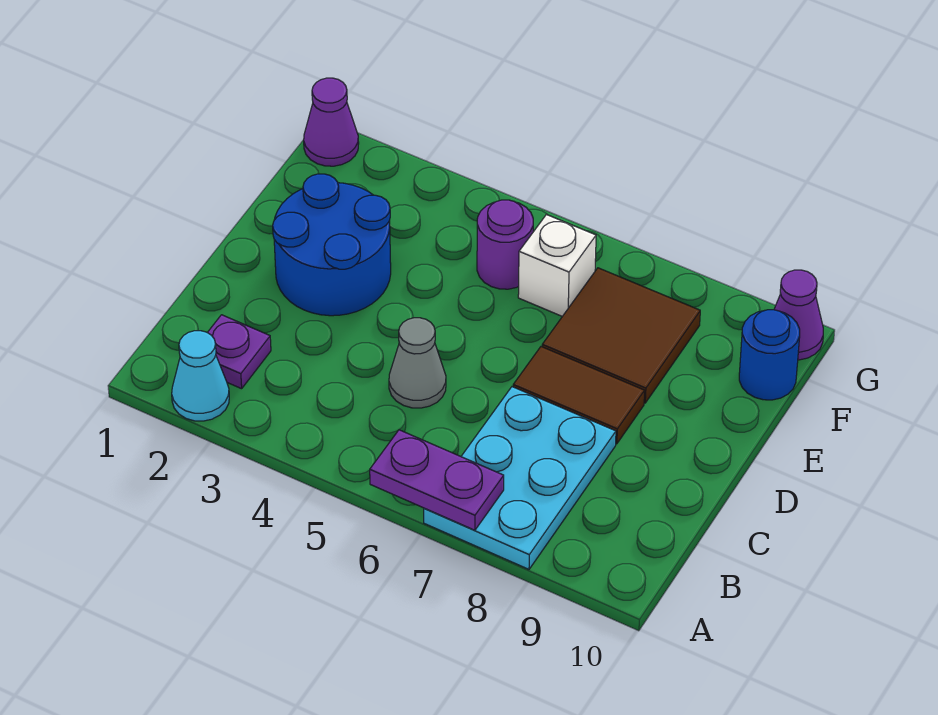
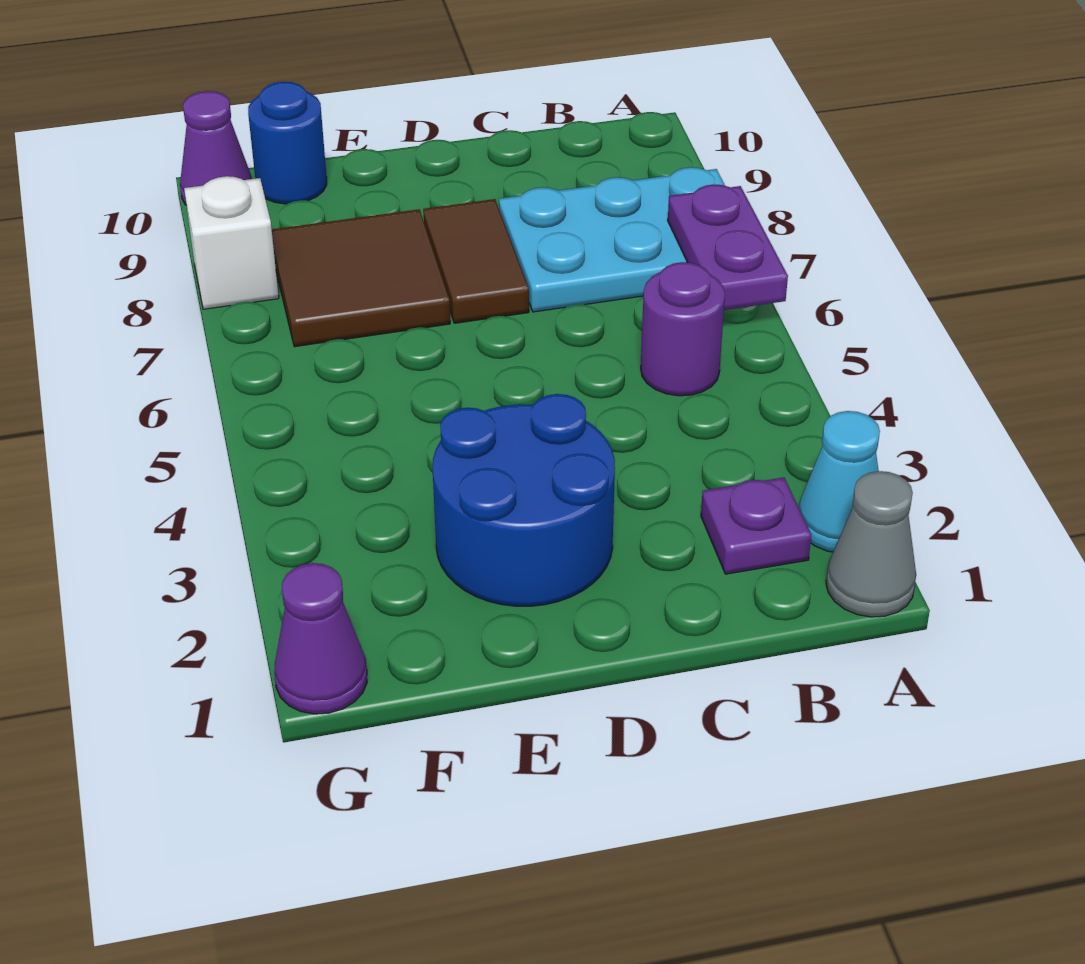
grey 1x1 cone [389,318,446,408] -> grey 1x1 cone moved to [826,471,916,617]
purple 1x1 round brick [477,200,533,289] -> purple 1x1 round brick moved to [641,262,725,396]
white 1x1 brick [518,215,596,316] -> white 1x1 brick moved to [184,176,279,309]

